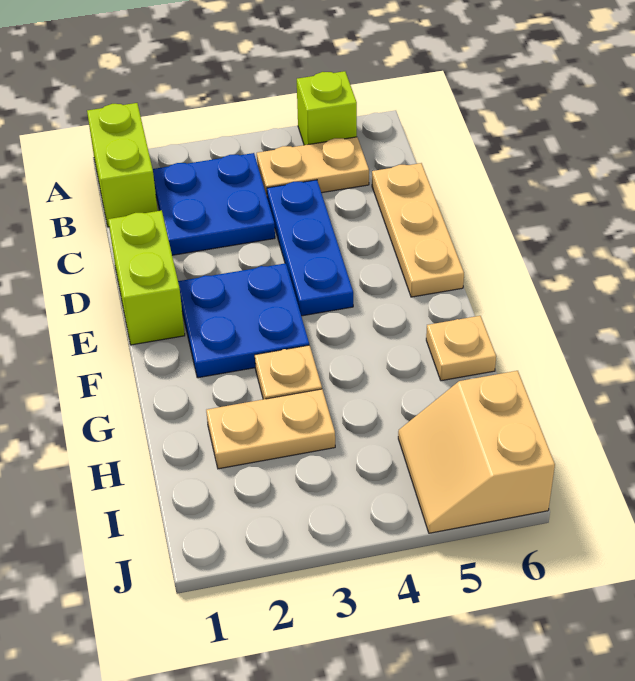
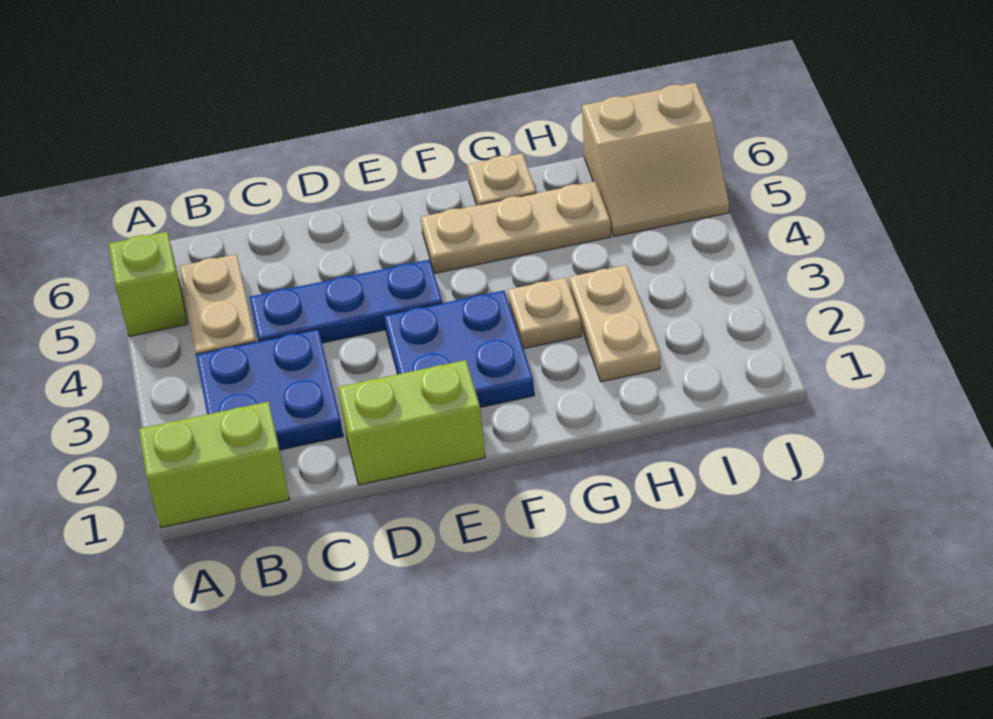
tan 1x3 plate [372,163,464,297] -> tan 1x3 plate moved to [421,181,611,274]

